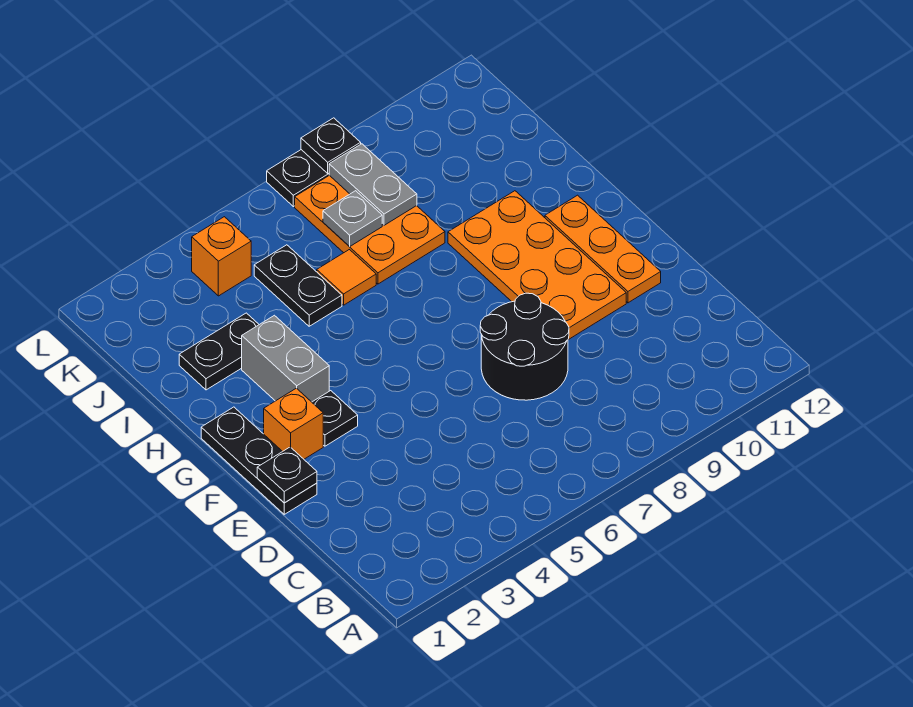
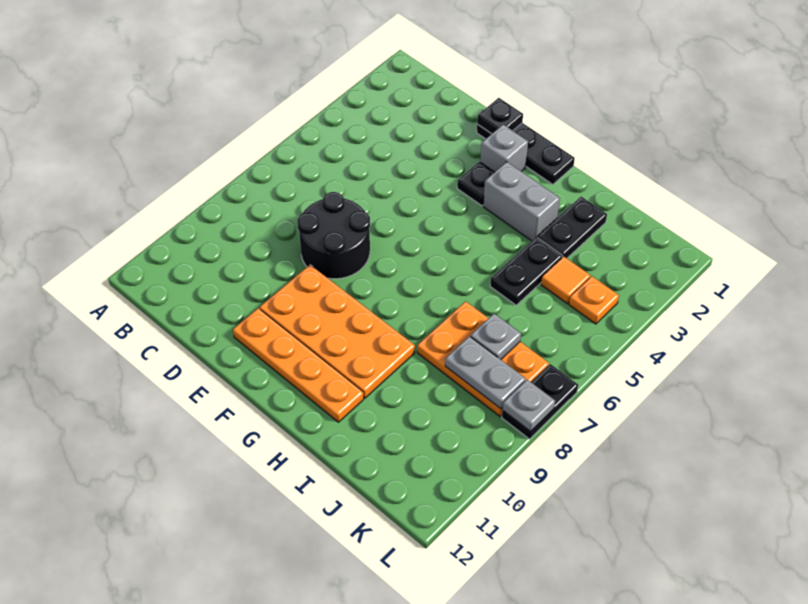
orange 1x3 plate [545,195,661,303] -> orange 1x4 plate [233,308,364,422]
orange 1x1 brick [264,388,323,459] -> grey 1x1 brick [480,125,528,172]
black 1x2 plate [254,245,342,326] -> black 1x2 plate turned to [490,237,562,305]
orange 1x1 tile [317,250,376,305] -> orange 1x1 tile moved to [541,257,590,304]
orange 1x1 brick [192,217,251,296] -> orange 1x1 plate [569,276,619,324]
black 1x1 plate [301,118,361,174] -> grey 1x1 plate [503,380,555,432]

